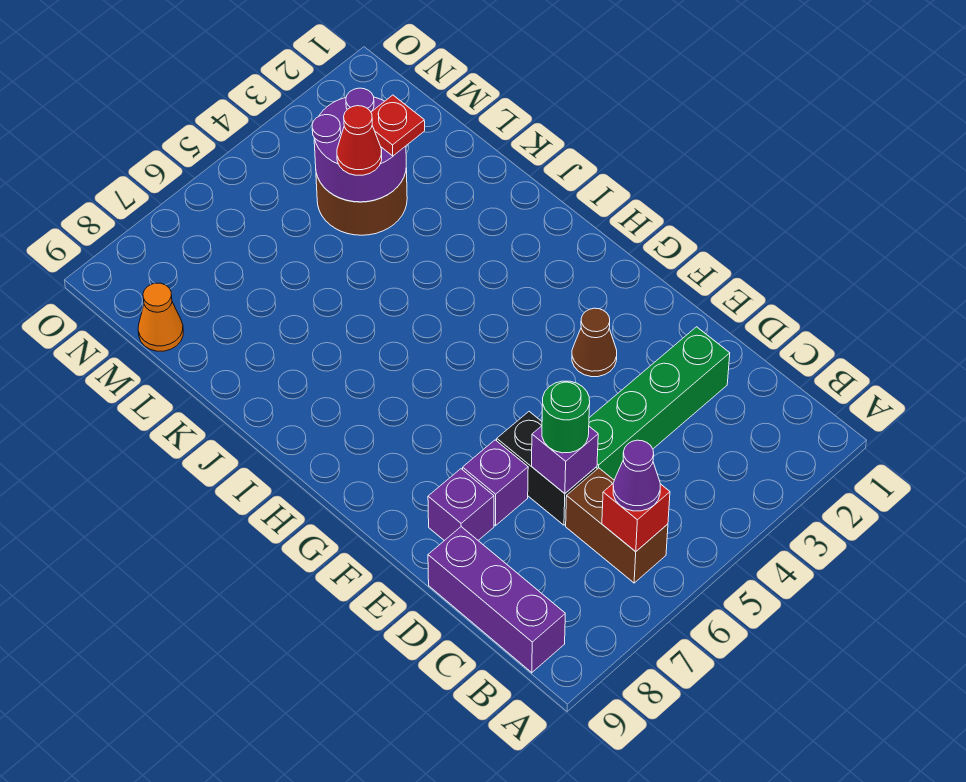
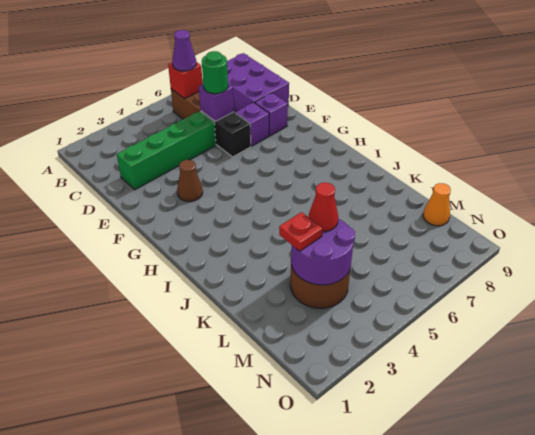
purple 1x3 brick [428,527,565,673] -> purple 2x3 brick [227,53,289,112]

